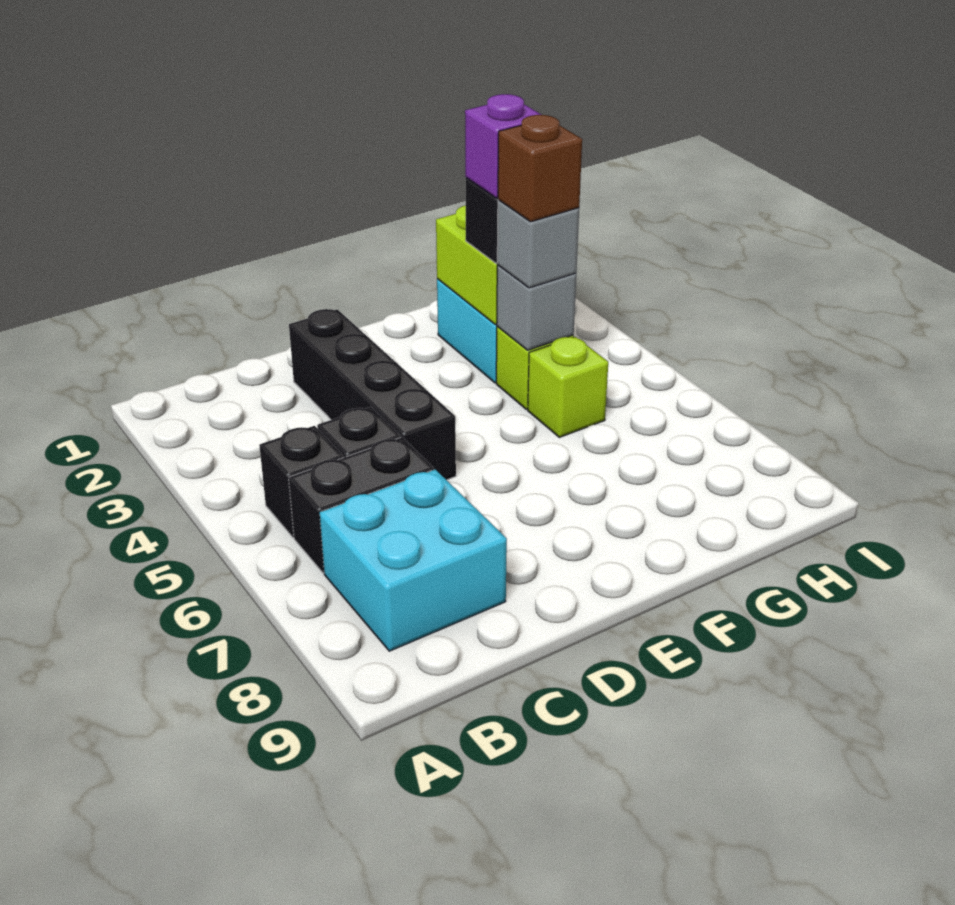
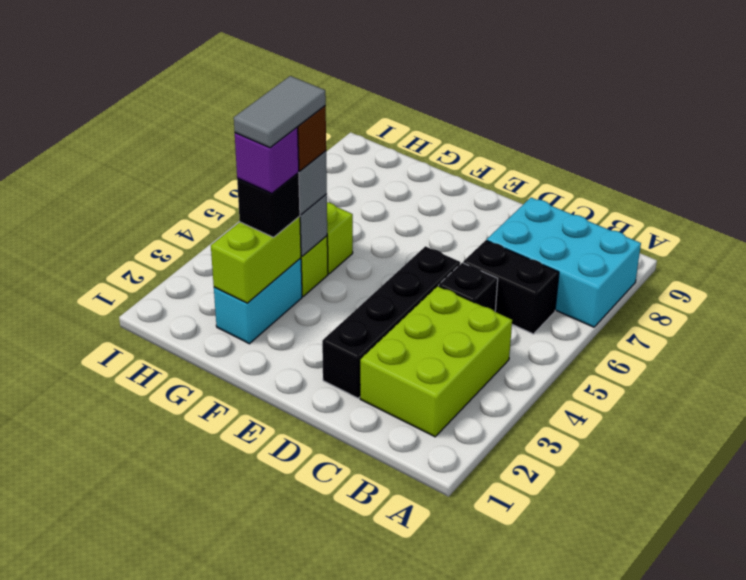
none -> lime 2x3 brick [360,286,512,437]
black 1x1 brick [259,426,344,537] -> none
cyan 2x2 brick [320,469,507,651] -> cyan 2x3 brick [487,198,641,327]
none -> grey 1x2 tile [234,76,326,148]

